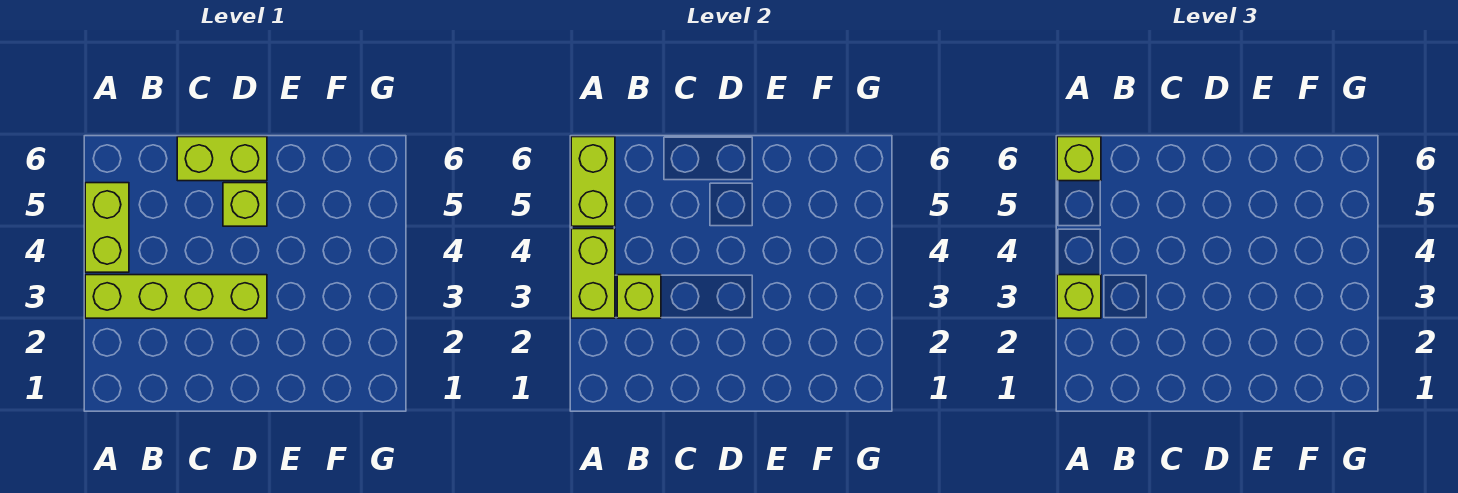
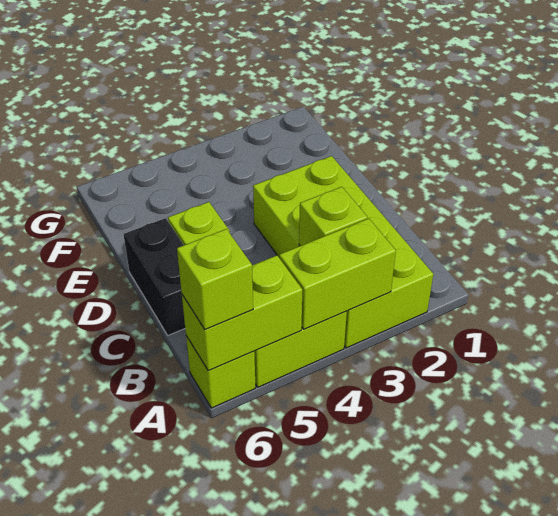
lime 1x4 brick [85,275,267,318] -> lime 2x4 brick [253,156,433,348]
lime 1x1 brick [1057,275,1101,318] -> lime 1x1 brick moved to [186,336,255,408]
lime 1x2 brick [177,137,267,181] -> black 1x2 brick [124,218,185,335]

